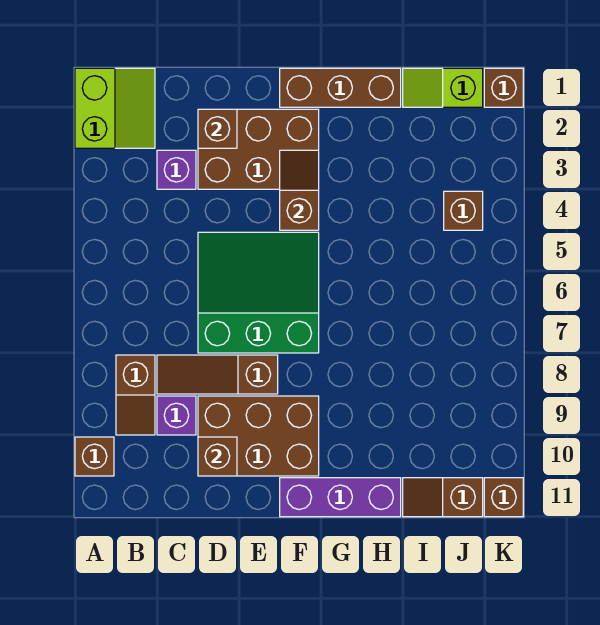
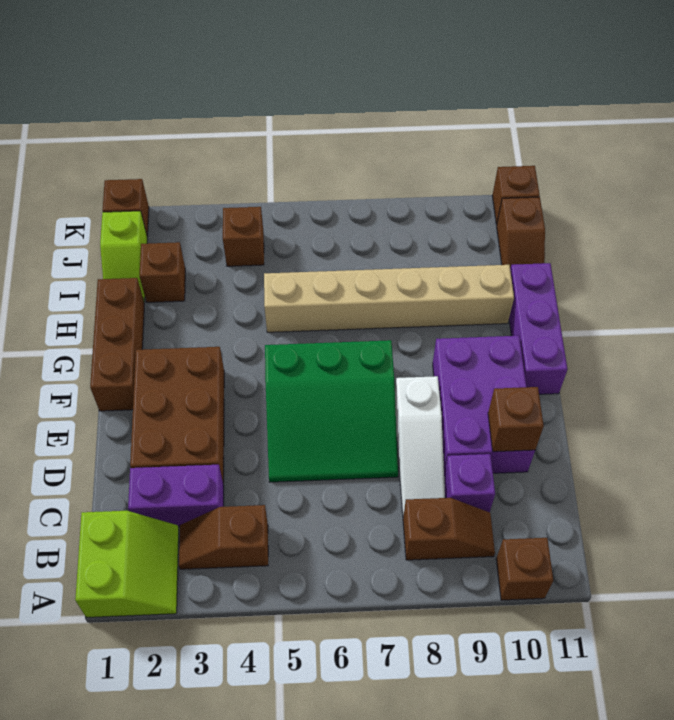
lime 2x2 slope [75,68,155,148] -> lime 2x2 slope turned to [75,511,179,618]
purple 1x1 brick [157,150,196,189] -> purple 1x2 brick [128,465,224,527]
brown 1x3 slope [157,355,278,394] -> white 1x3 slope [395,376,445,516]
brown 1x1 brick [198,109,237,148] -> brown 1x1 brick moved to [139,242,185,302]
green 3x3 slope [198,232,319,353] -> green 3x3 slope turned to [265,340,398,482]
brown 2x3 brick [198,396,319,476] -> purple 2x3 brick [433,336,535,473]
brown 1x2 slope [280,150,319,230] -> brown 1x2 slope moved to [179,505,268,569]
none -> tan 1x6 brick [264,265,514,332]

